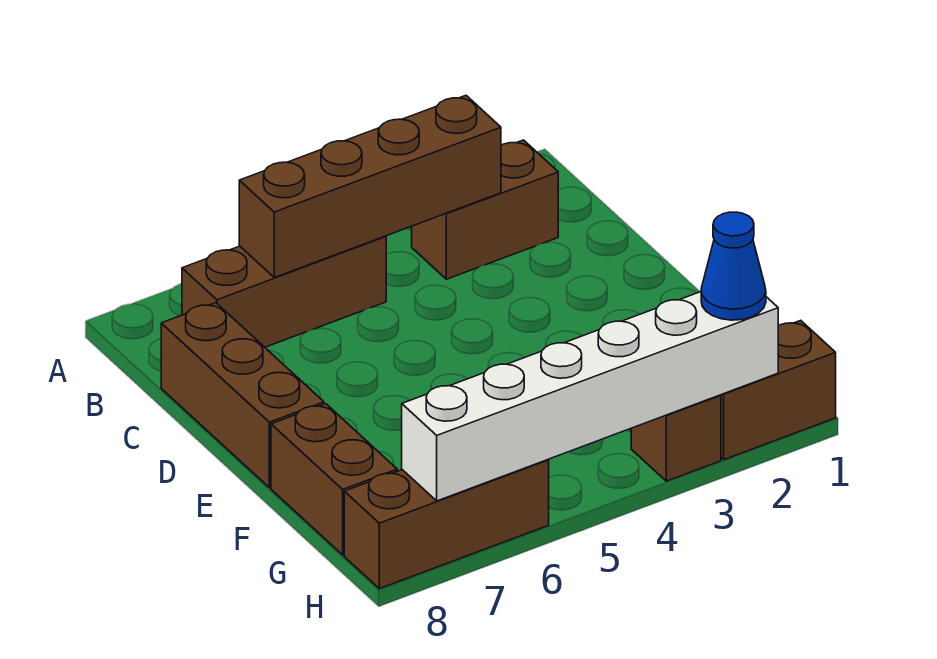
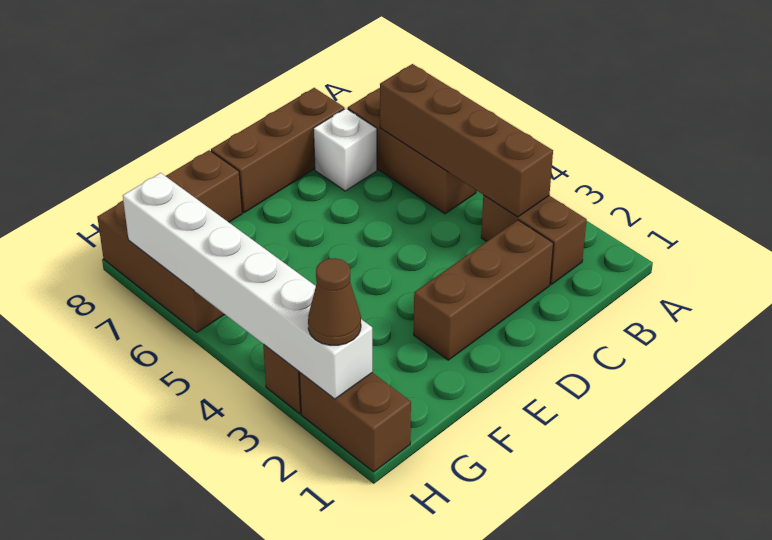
none -> brown 1x3 brick [414,220,553,360]
none -> white 1x1 brick [313,108,377,191]
blue 1x1 cone [701,212,766,320] -> brown 1x1 cone [308,258,361,345]

